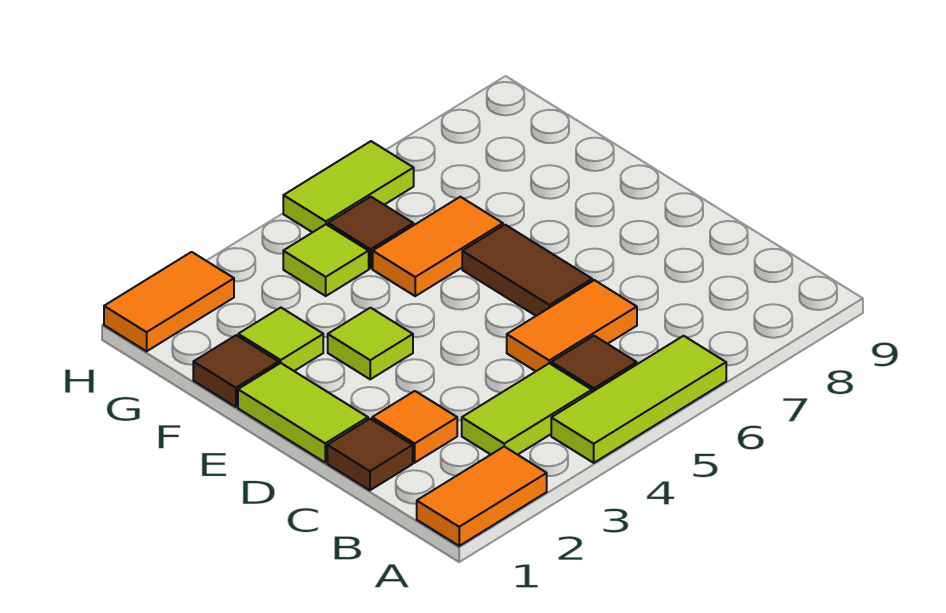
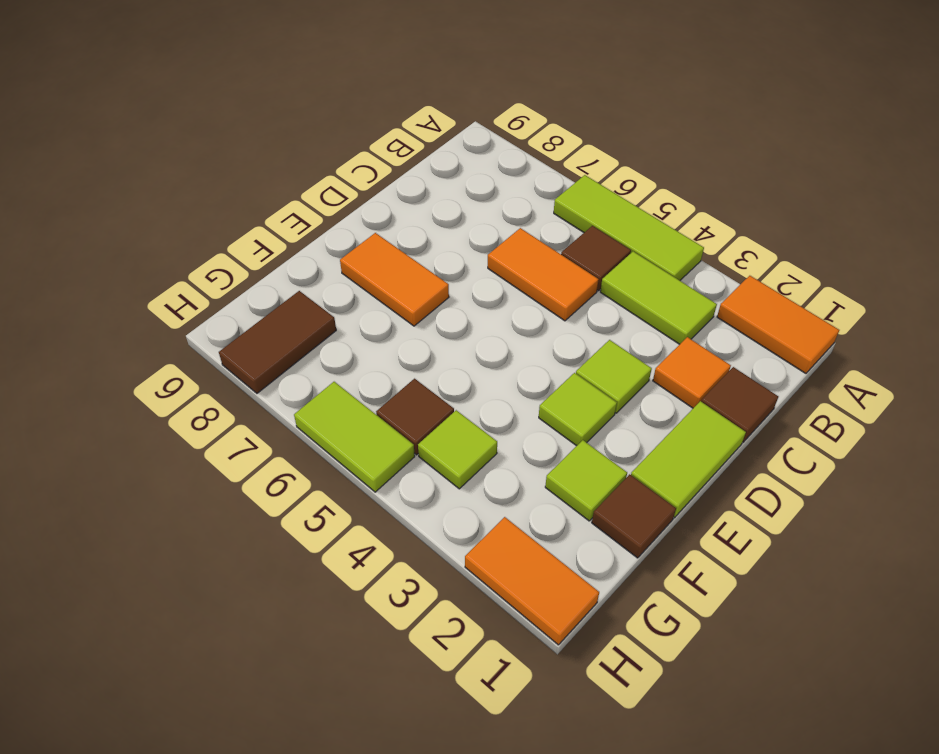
none -> lime 1x1 tile [576,340,652,413]
brown 1x2 tile [462,225,592,316] -> brown 1x2 tile moved to [219,291,336,393]
orange 1x2 tile [373,197,503,296] -> orange 1x2 tile moved to [340,233,449,326]

